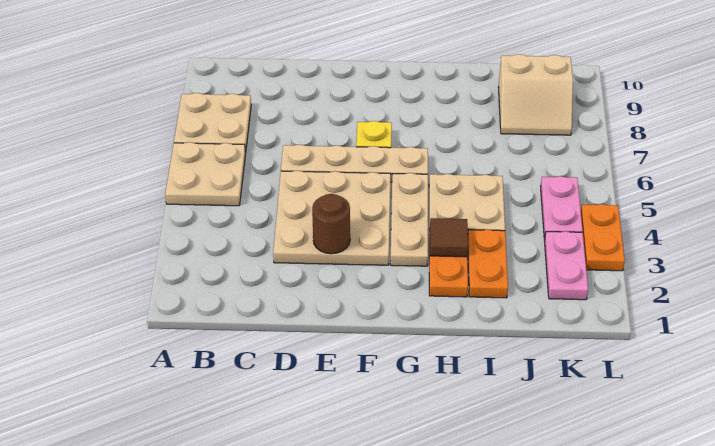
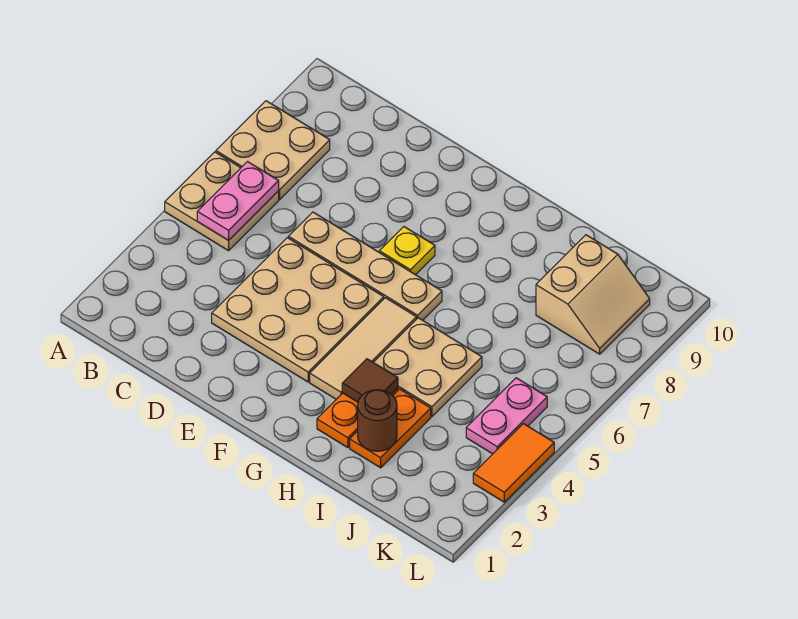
brown 1x1 round brick [312,194,350,254] -> brown 1x1 round brick moved to [358,390,397,451]
tan 1x3 plate [390,173,428,266] -> tan 1x3 tile [310,298,417,399]
tan 2x2 slope [498,54,573,135] -> tan 2x2 slope turned to [536,235,650,354]
pink 1x2 plate [544,231,588,300] -> pink 1x2 plate moved to [197,162,279,240]
orange 1x2 plate [581,204,625,271] -> orange 1x2 tile [473,424,554,502]

